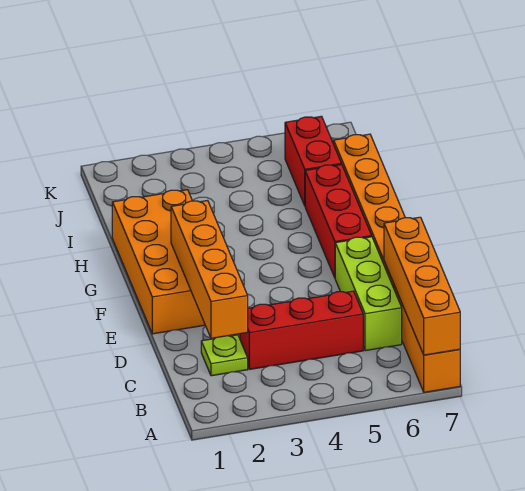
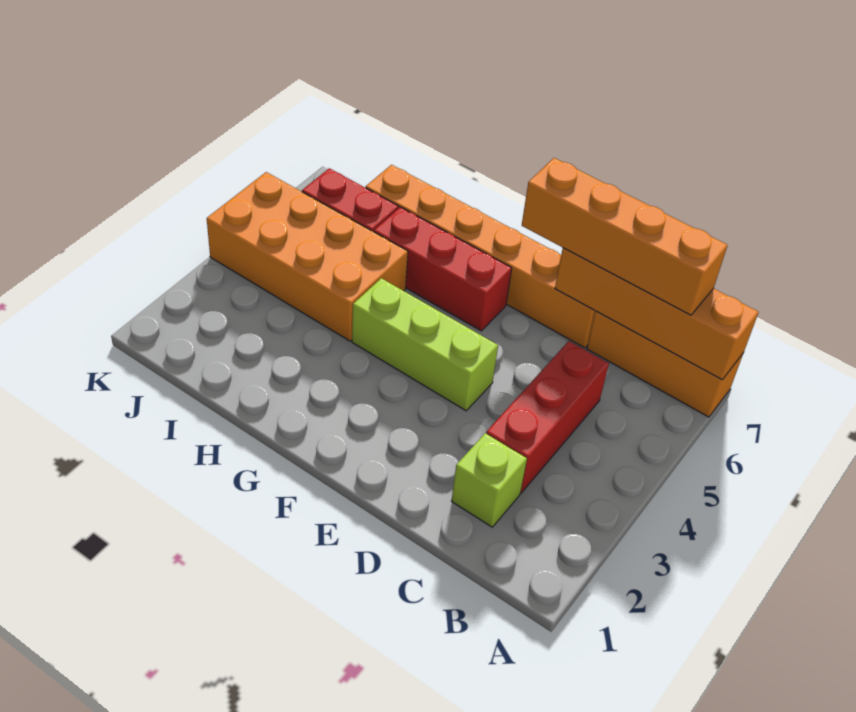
lime 1x1 plate [201,335,248,376] -> lime 1x1 brick [452,433,527,527]
orange 1x4 brick [171,200,248,338] -> orange 1x4 brick moved to [522,158,727,315]
lime 1x3 brick [335,237,402,351] -> lime 1x3 brick moved to [352,278,498,411]
orange 2x4 brick [112,190,205,334] -> orange 2x4 brick moved to [207,172,408,341]

